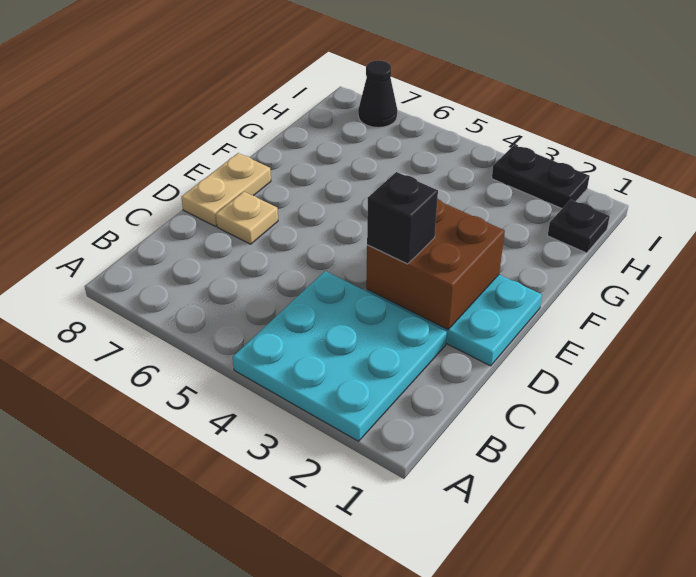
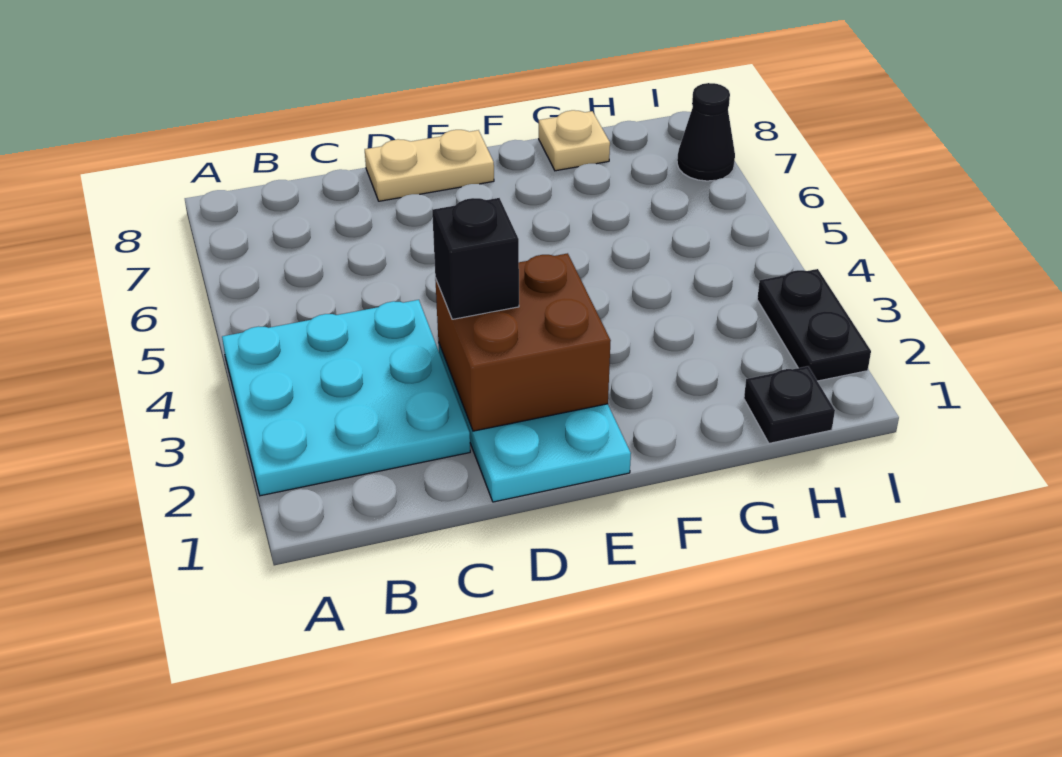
tan 1x1 plate [216,192,278,244] -> tan 1x1 plate moved to [539,110,610,171]

